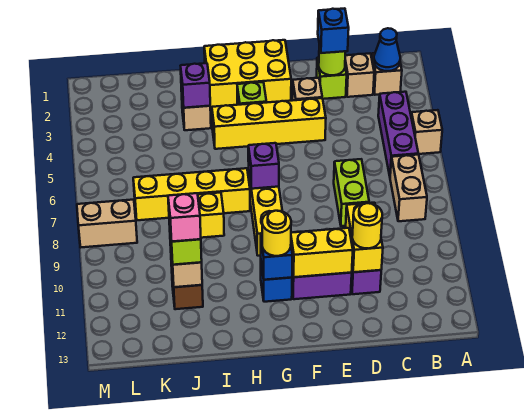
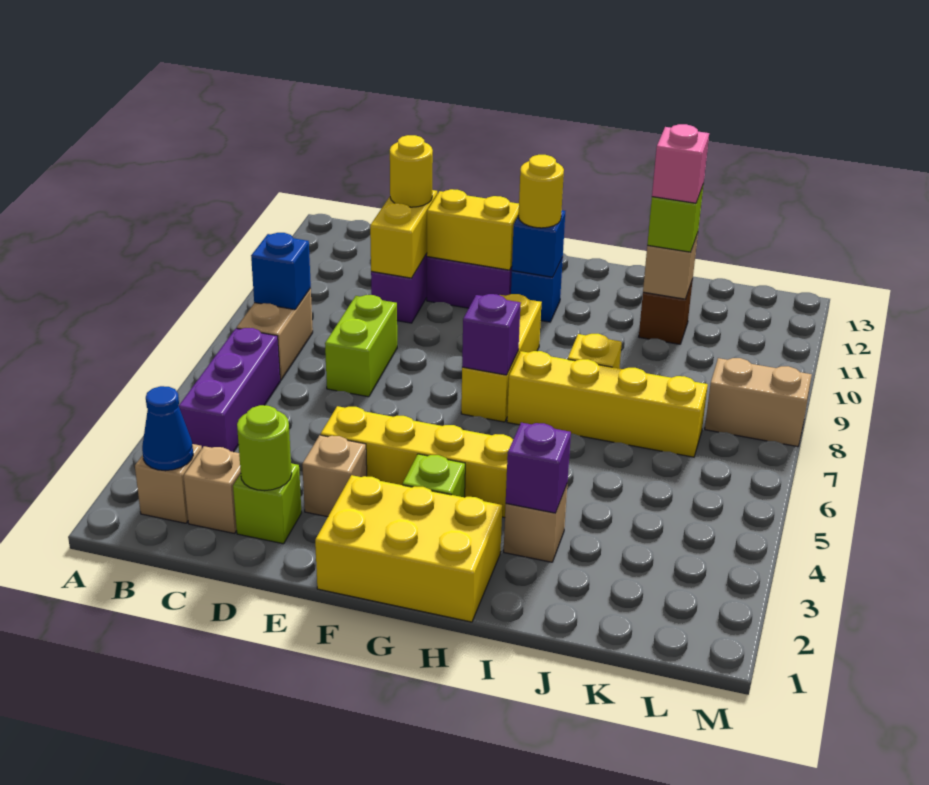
tan 1x1 brick [411,110,442,154] -> none
blue 1x1 brick [318,8,349,53] -> blue 1x1 brick moved to [251,233,311,310]

